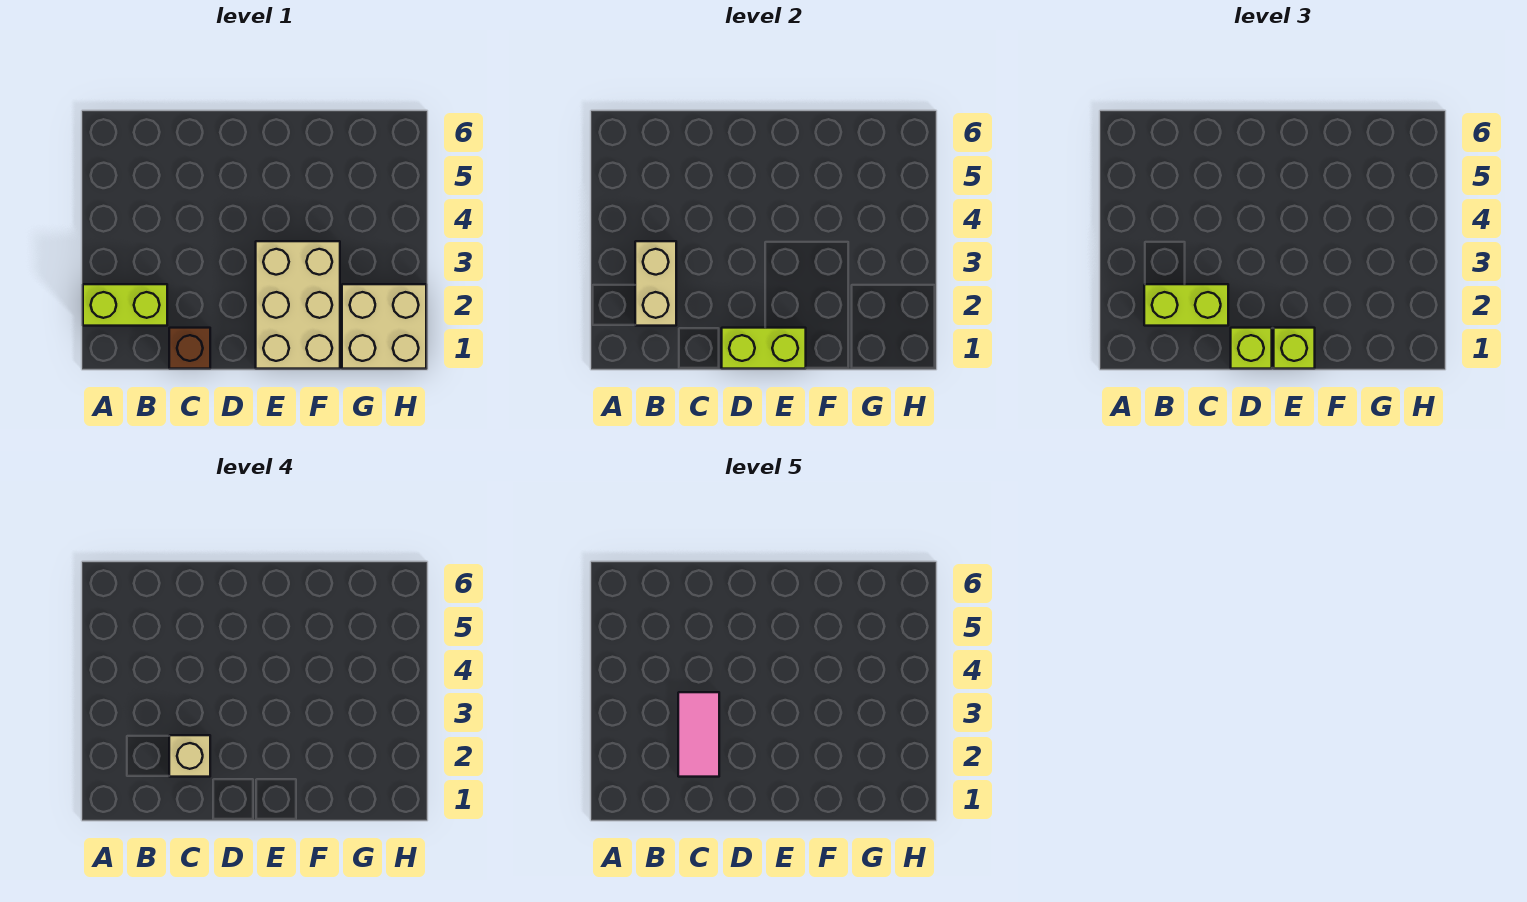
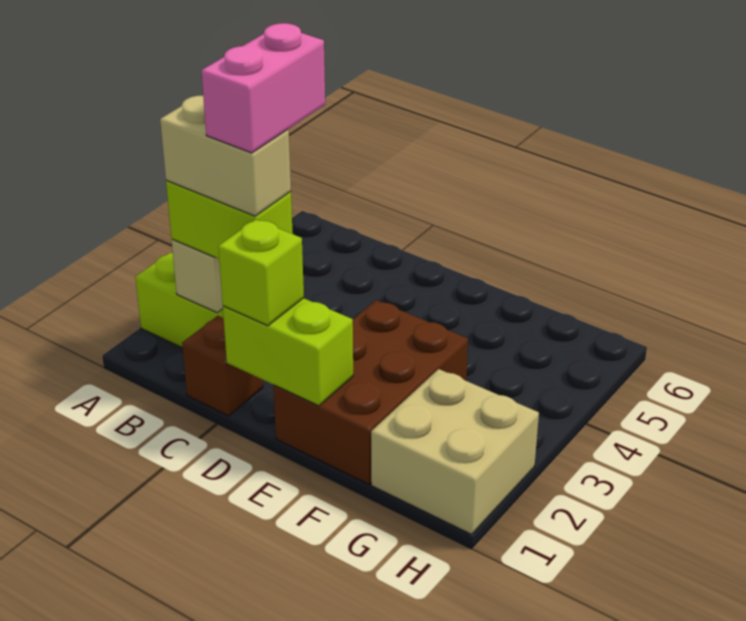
tan 1x1 brick [169,735,210,777] -> tan 1x2 brick [160,96,291,216]
pink 1x2 tile [678,692,719,777] -> pink 1x2 brick [201,23,325,153]
tan 2x3 brick [256,241,340,369] -> brown 2x3 brick [273,300,468,484]
lime 1x1 brick [1274,328,1315,369] -> none

